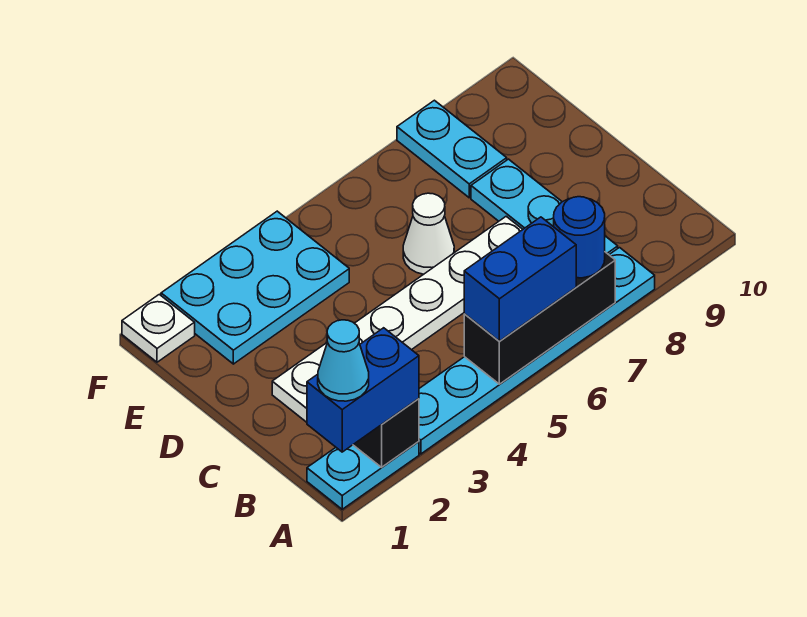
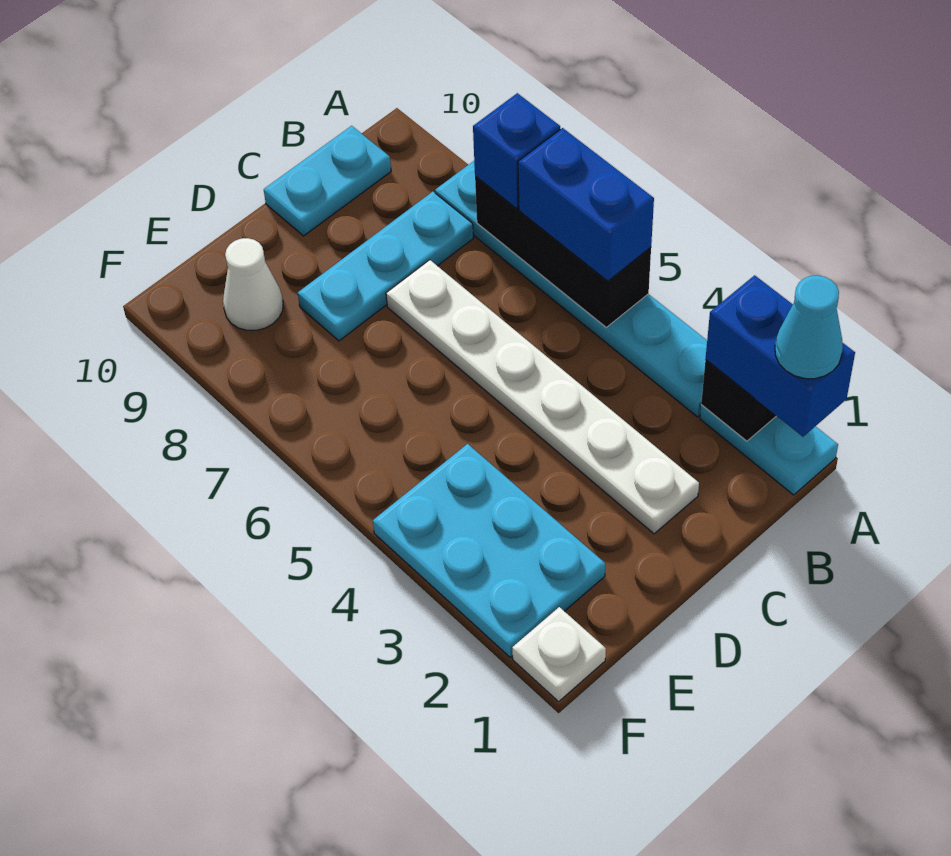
blue 1x1 round brick [554,197,605,278] -> blue 1x1 brick [473,93,560,209]
white 1x1 cone [403,193,454,274] -> white 1x1 cone moved to [223,238,283,330]
cyan 1x2 plate [397,100,507,198] -> cyan 1x2 plate moved to [264,126,391,236]

